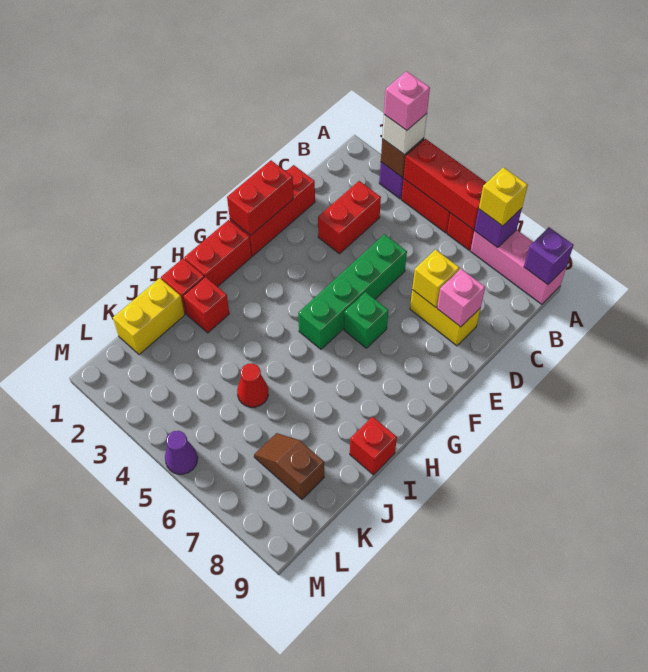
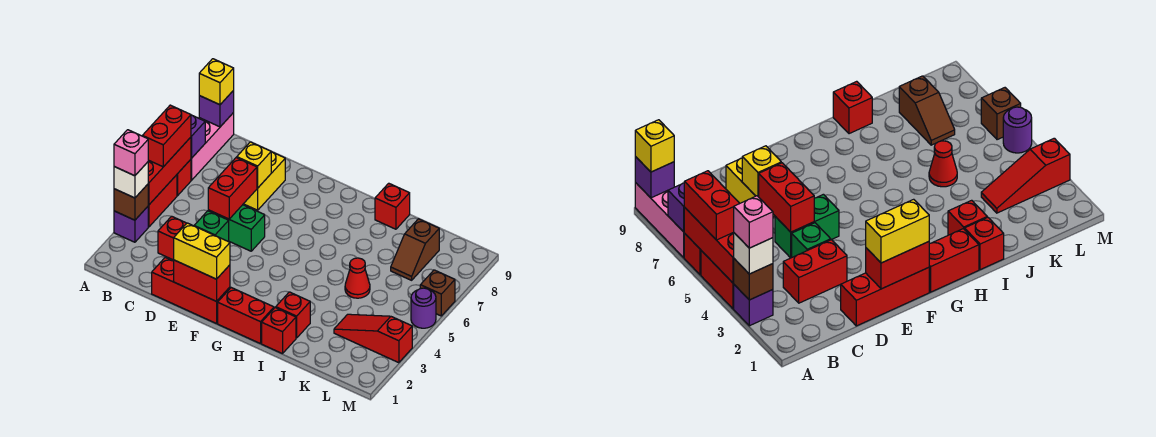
none -> red 1x2 brick [143,105,191,167]
yellow 1x1 brick [479,167,528,226] -> yellow 1x1 brick moved to [199,59,234,105]
green 1x4 brick [298,234,407,349] -> green 1x2 brick [208,205,265,251]
none -> red 1x2 brick [208,157,257,219]
pink 1x1 brick [437,269,485,327] -> none
green 1x1 brick [344,292,388,348] -> green 1x1 brick moved to [195,211,229,242]
yellow 1x2 brick [113,278,185,355] -> yellow 1x2 brick moved to [174,223,230,279]
none -> red 1x3 slope [334,314,412,363]
purple 1x1 cone [165,431,198,474] -> purple 1x1 round brick [411,288,436,328]
none -> brown 1x1 brick [420,270,455,316]

